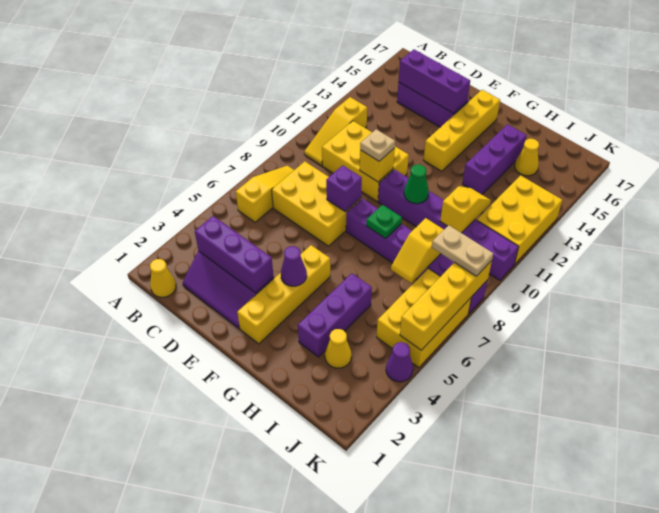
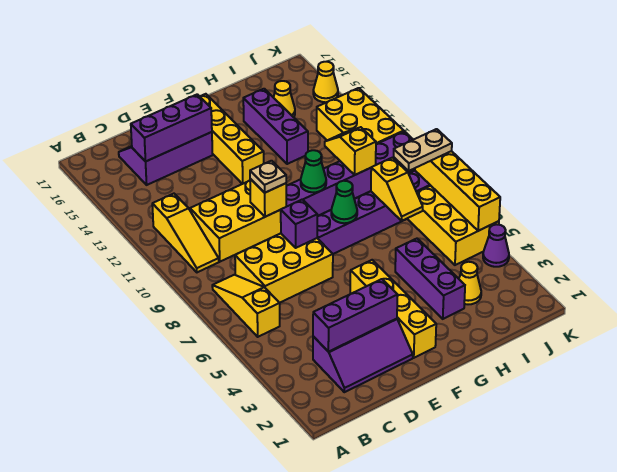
yellow 1x1 cone [150,259,176,297] -> yellow 1x1 cone moved to [313,62,338,102]
purple 1x1 cone [281,246,307,286] -> none
green 1x1 plate [366,205,402,238] -> green 1x1 cone [331,181,357,223]

